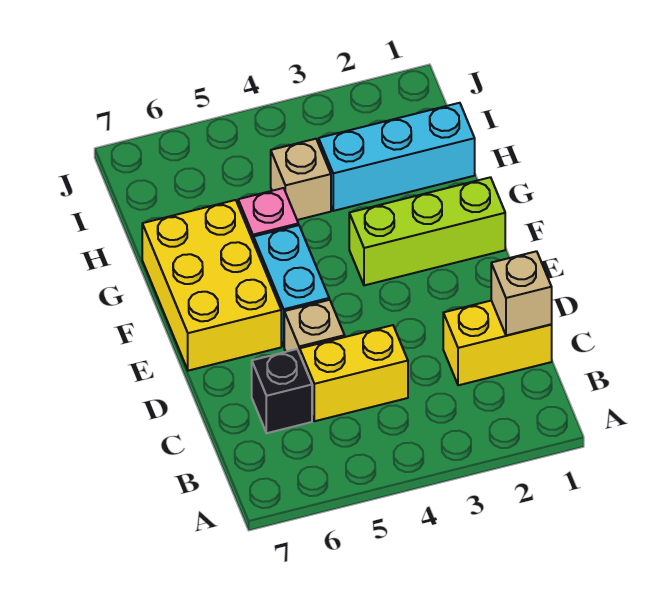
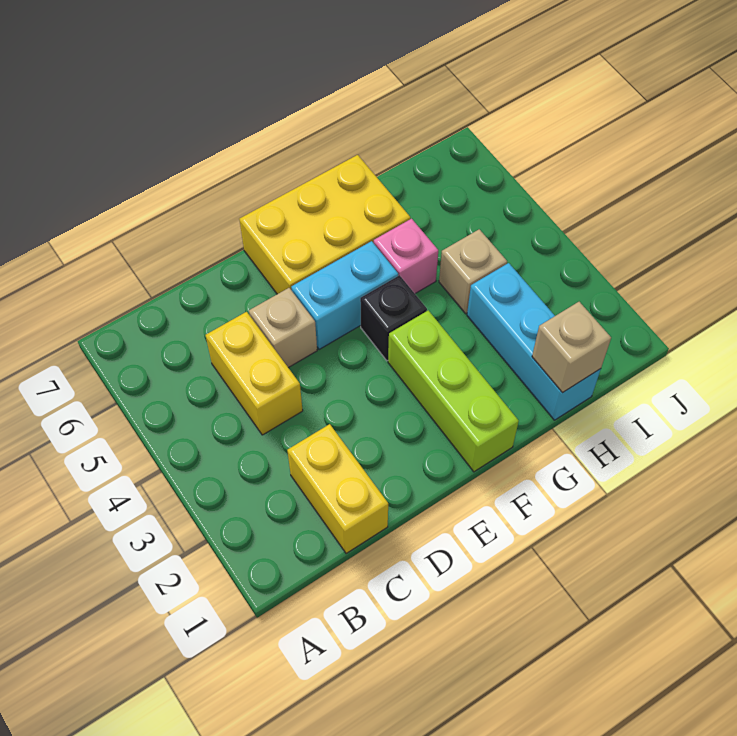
tan 1x1 brick [491,251,552,335] -> tan 1x1 brick moved to [532,302,611,393]
black 1x1 brick [252,349,312,433] -> black 1x1 brick moved to [360,275,427,361]

